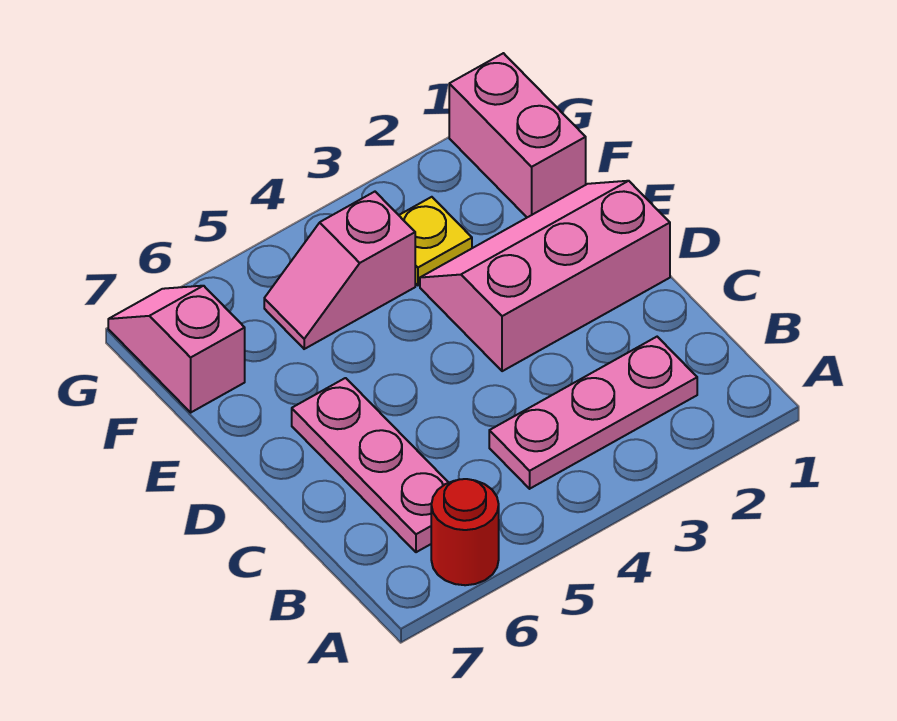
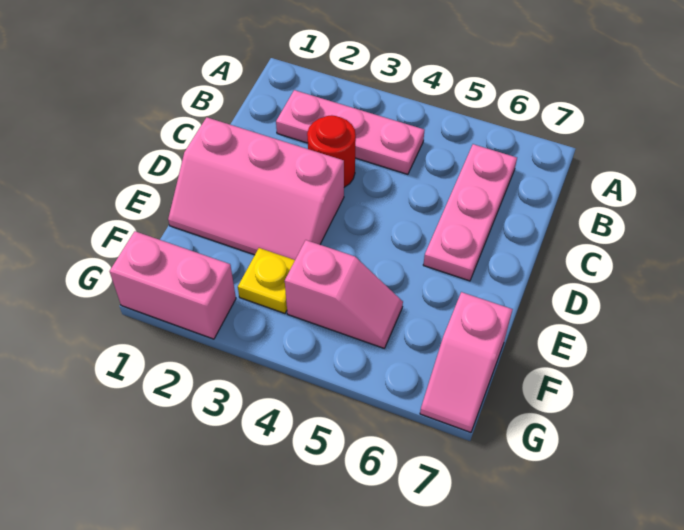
red 1x1 round brick [431,479,499,585] -> red 1x1 round brick moved to [307,115,356,187]
pink 1x2 brick [449,53,586,217] -> pink 1x2 brick turned to [110,231,236,339]

